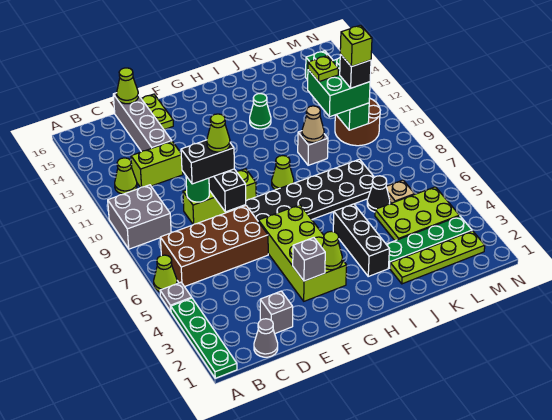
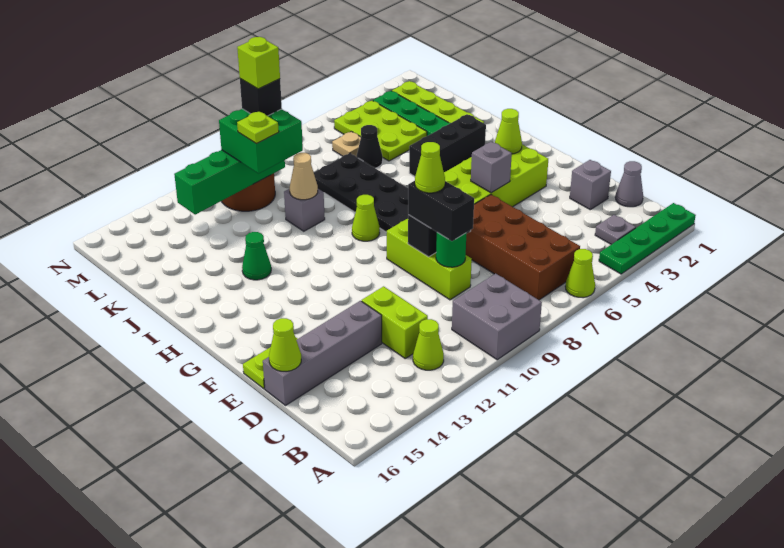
grey 1x1 plate [160,282,192,311] -> grey 1x1 plate moved to [595,215,636,244]
grey 1x1 brick [293,238,325,281] -> grey 1x1 brick moved to [471,142,512,193]

